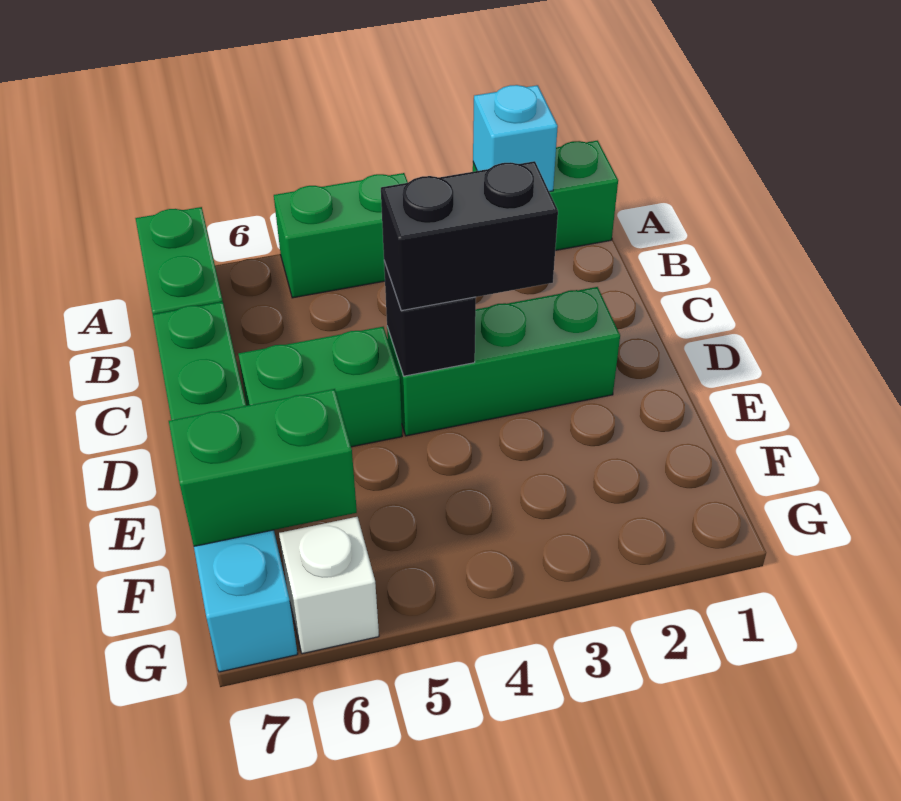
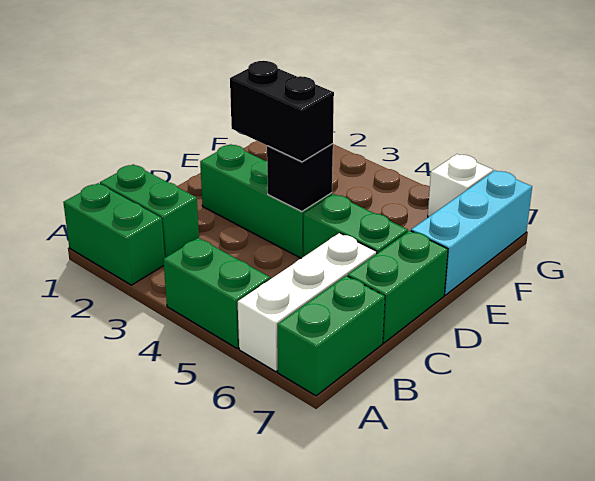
cyan 1x1 brick [473,85,558,192] -> none
none -> white 1x3 brick [238,233,377,372]
green 1x2 brick [169,389,357,546] -> green 1x2 brick moved to [100,164,199,258]

